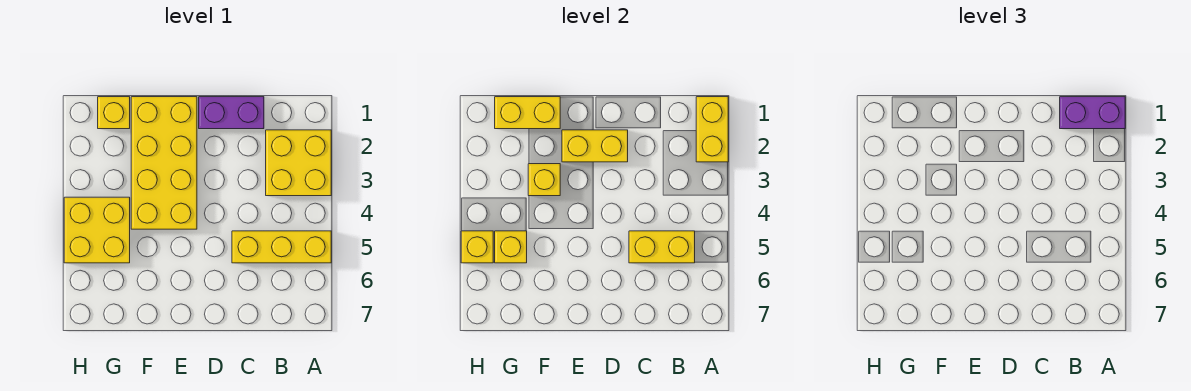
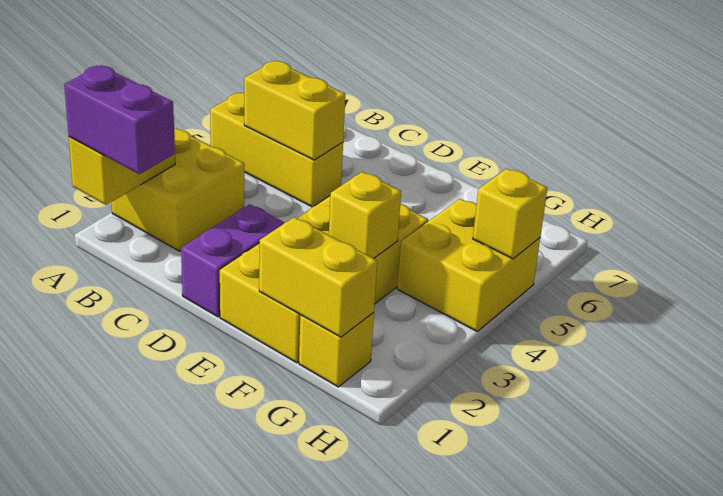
purple 1x2 brick [199,97,264,129] -> purple 1x2 brick turned to [181,204,285,317]
yellow 1x2 brick [562,130,628,162] -> none
yellow 1x1 brick [495,231,527,263] -> none

